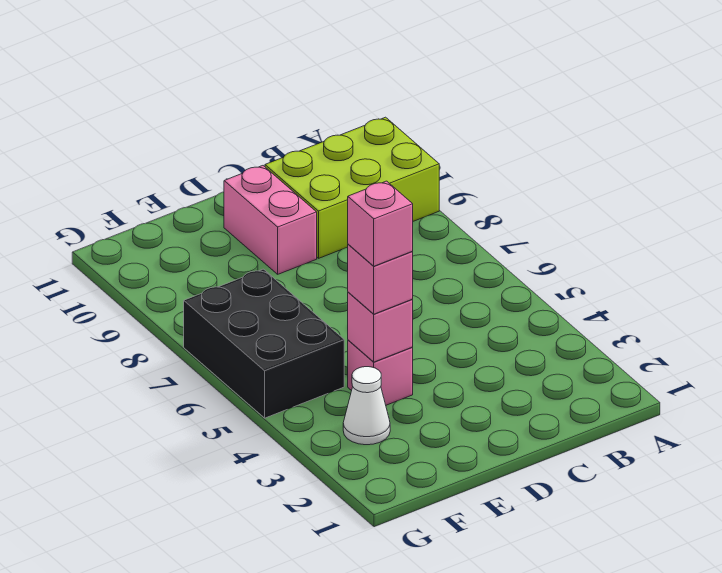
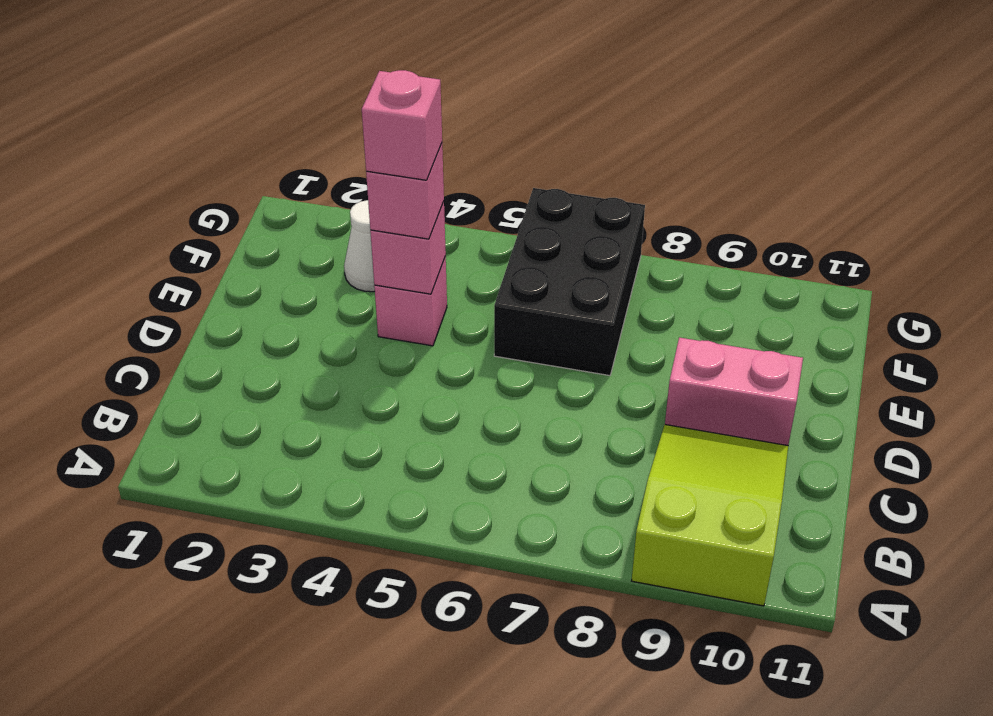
lime 2x3 brick [265,117,439,258] -> lime 2x3 slope [632,425,788,606]
black 2x3 brick [184,269,344,418] -> black 2x3 brick turned to [494,188,645,376]

